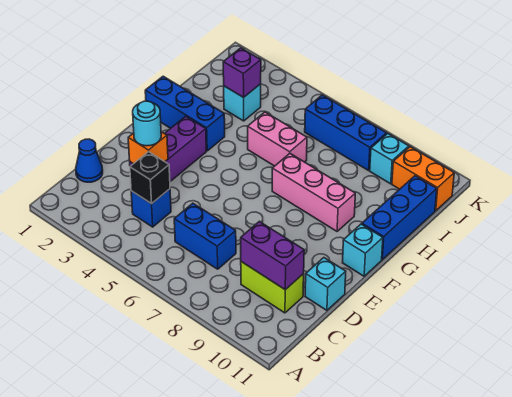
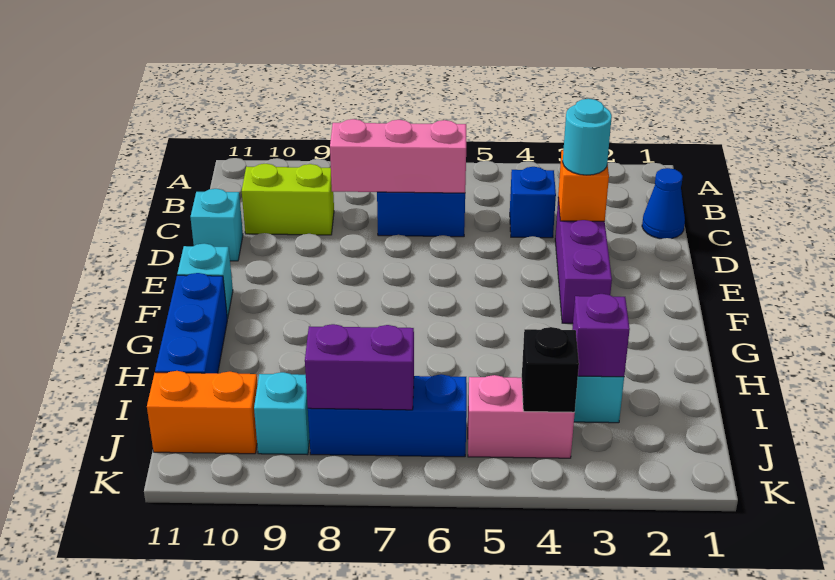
black 1x1 brick [130,152,170,204] -> black 1x1 brick moved to [522,327,579,412]
purple 1x2 brick [241,221,304,290] -> purple 1x2 brick moved to [305,324,414,410]
blue 1x3 brick [145,76,225,151] -> none
pink 1x3 brick [272,154,355,231] -> pink 1x3 brick moved to [330,119,466,193]
pink 1x2 brick [248,112,307,166] -> pink 1x2 brick moved to [468,375,575,458]

